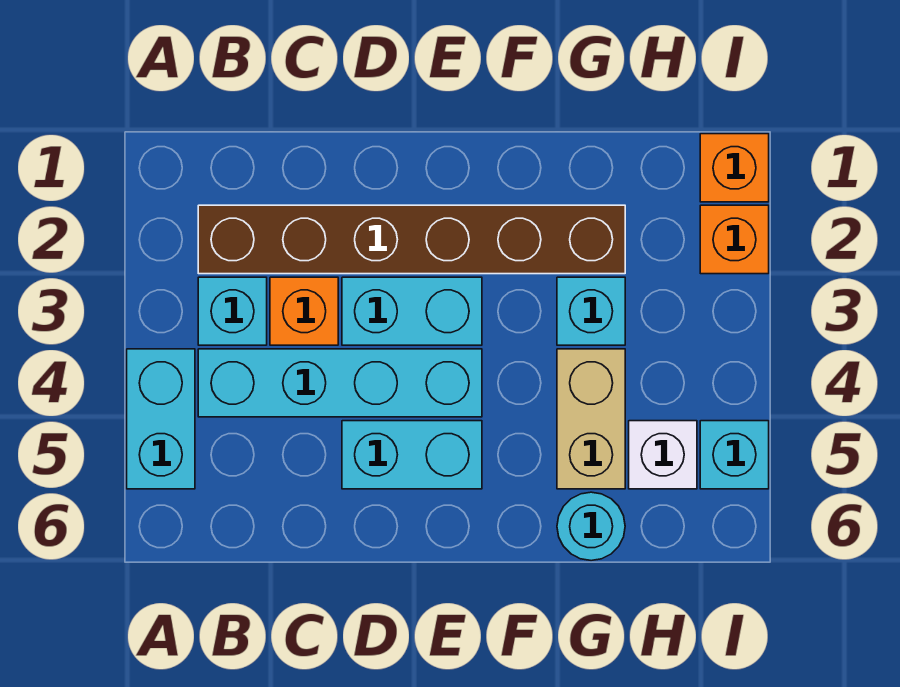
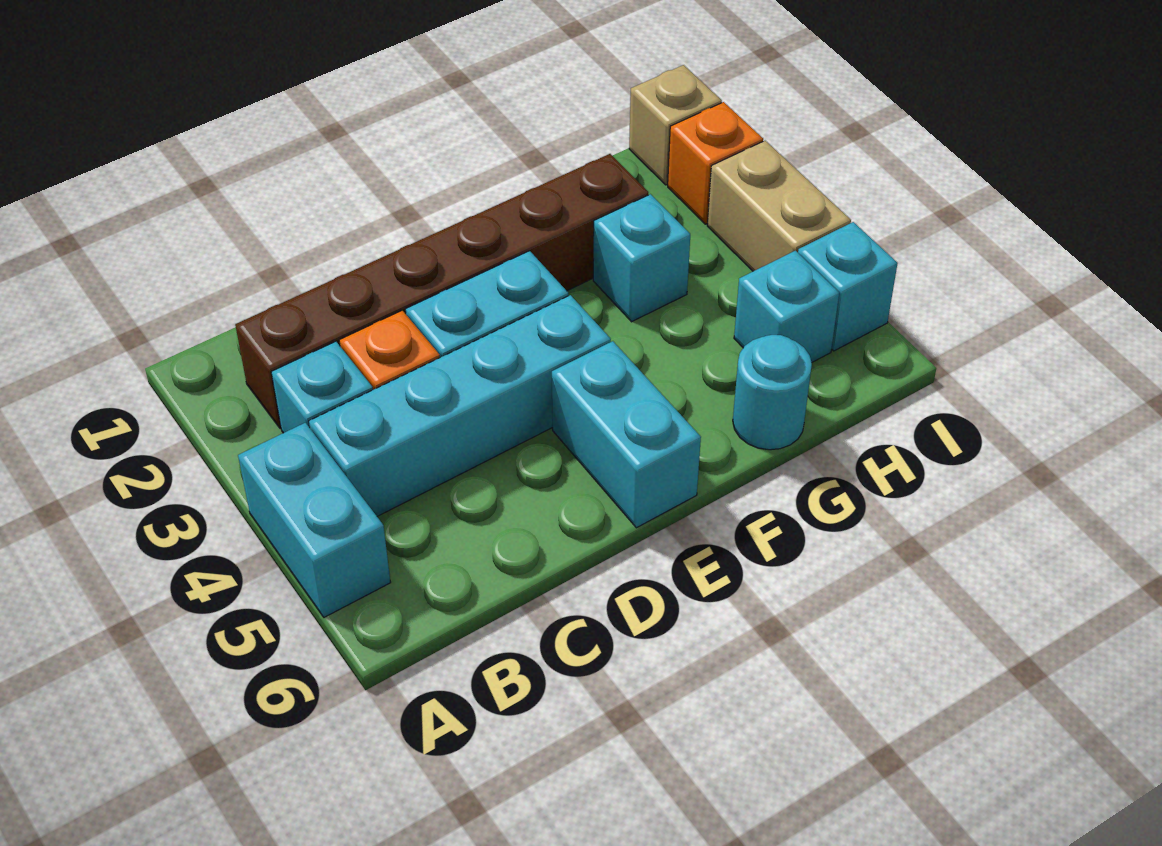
cyan 1x2 brick [342,421,482,489] -> cyan 1x2 brick turned to [552,341,701,528]
tan 1x2 brick [557,349,625,489] -> tan 1x2 brick moved to [707,141,851,271]
white 1x1 brick [629,421,697,489] -> cyan 1x1 brick [734,250,839,362]
orange 1x1 brick [700,134,769,202] -> tan 1x1 brick [629,65,722,185]

